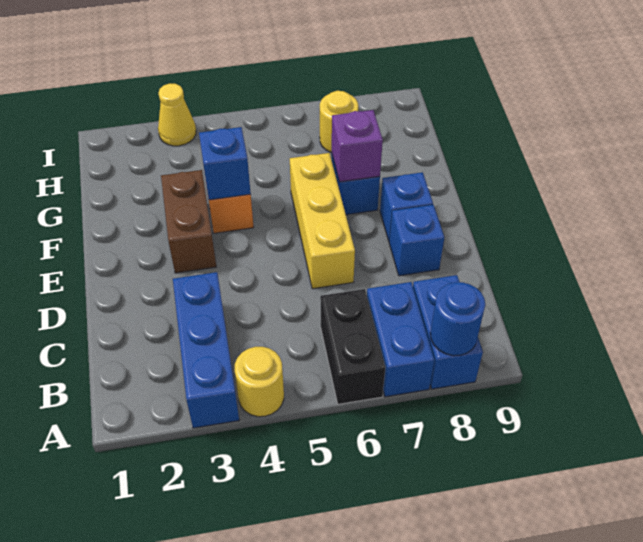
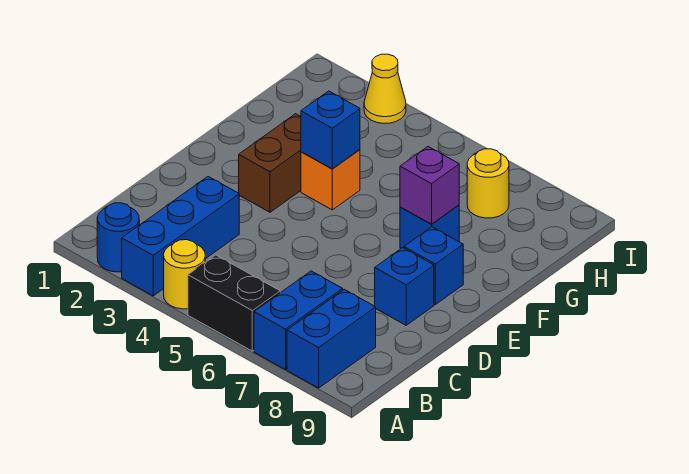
black 1x2 brick [320,289,385,404] -> black 1x2 brick turned to [188,255,280,351]
blue 1x1 round brick [430,282,485,356] -> blue 1x1 round brick moved to [97,203,139,272]
yellow 1x3 brick [290,153,355,289] -> none

